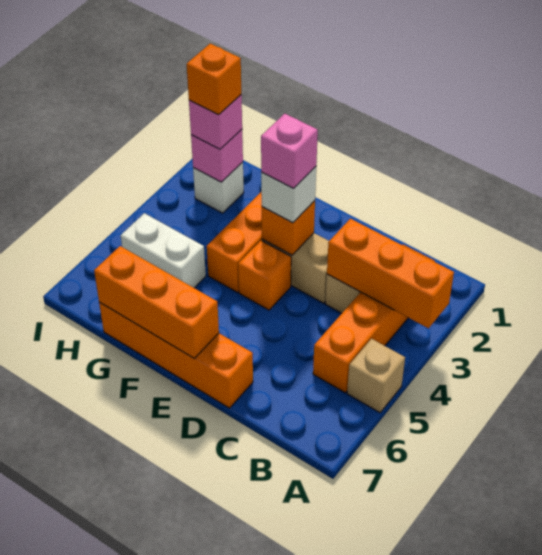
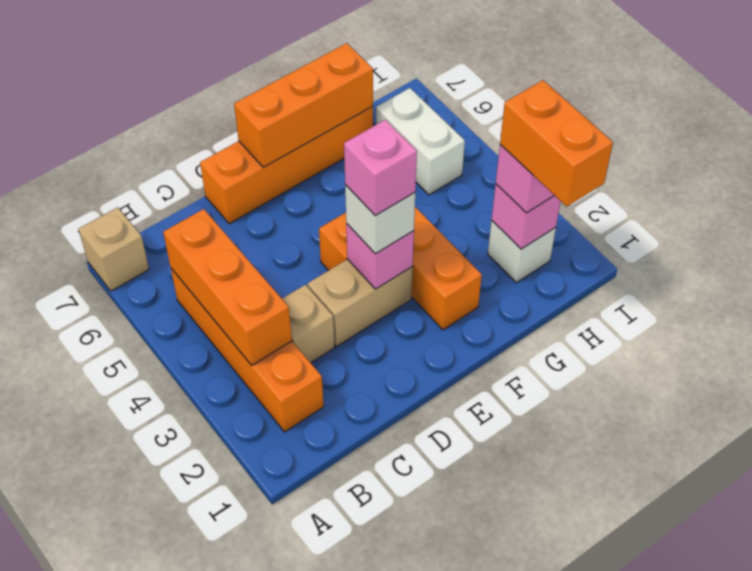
orange 1x3 brick [327,219,454,328] -> orange 1x3 brick turned to [163,209,292,365]
tan 1x1 brick [347,339,405,413] -> tan 1x1 brick moved to [79,207,149,291]
orange 1x1 brick [262,201,315,255] -> pink 1x1 brick [346,224,414,289]
white 1x2 brick [121,213,206,288] -> white 1x2 brick turned to [376,88,465,195]
orange 1x1 brick [187,44,241,115] -> orange 1x2 brick [500,80,613,207]

